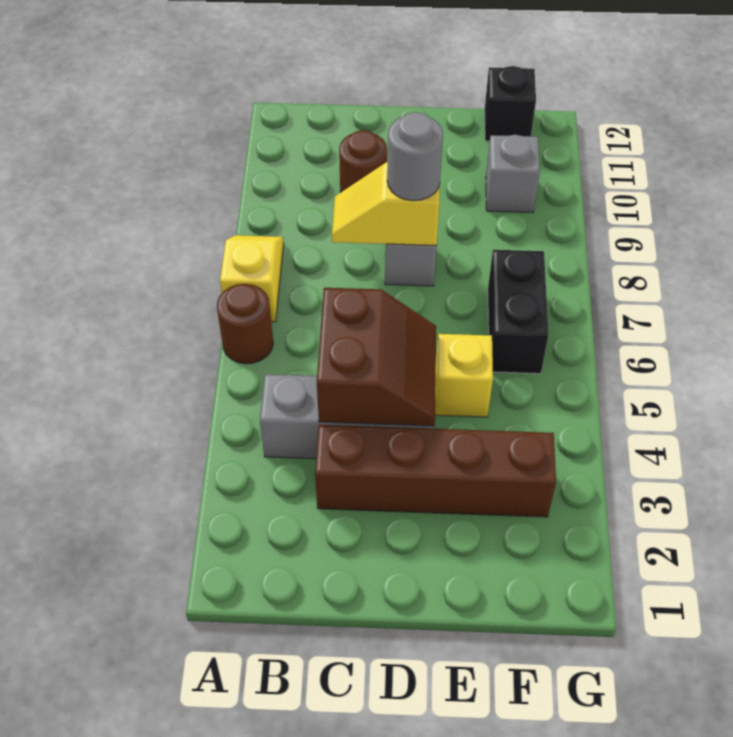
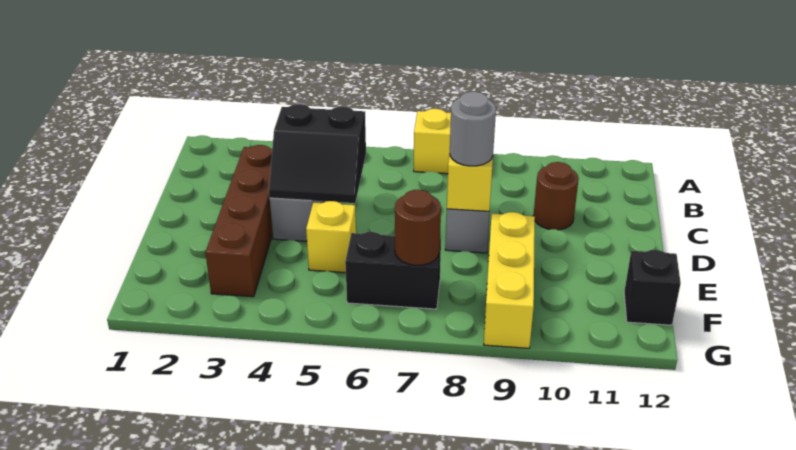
brown 1x1 round brick [217,284,273,364] -> brown 1x1 round brick moved to [395,190,441,265]
brown 2x2 slope [317,288,436,426] -> black 2x2 slope [269,104,366,203]
none -> yellow 1x3 brick [484,212,535,348]
grey 1x1 brick [486,135,540,213] -> none

